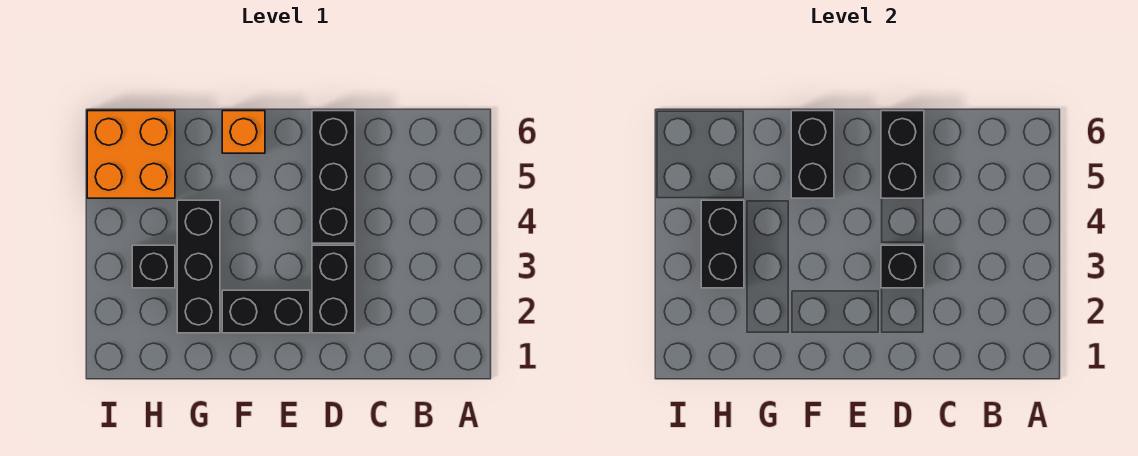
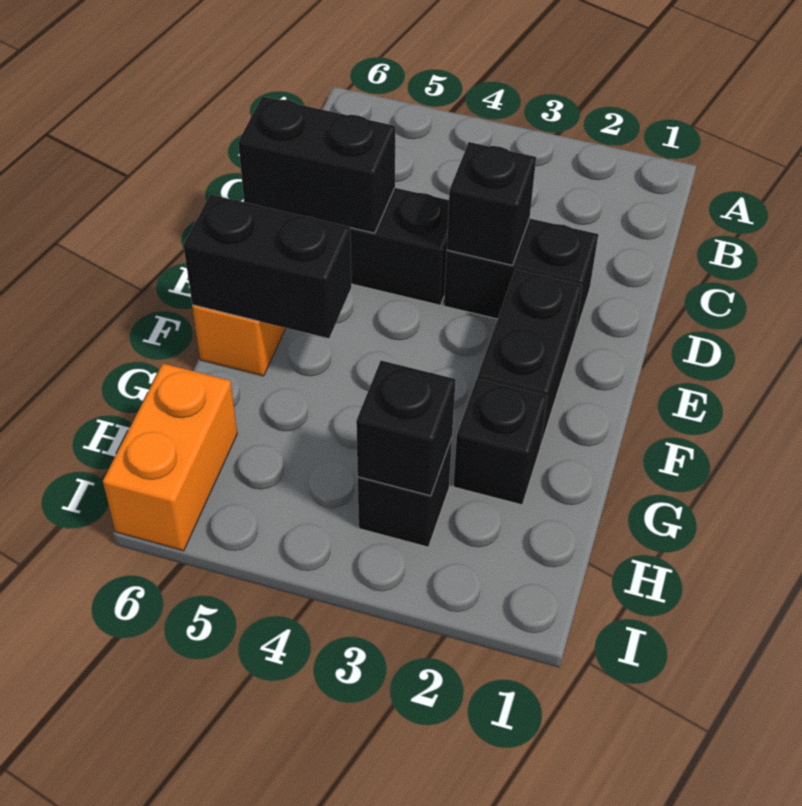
black 1x3 brick [177,200,220,333] -> black 1x1 brick [453,379,547,505]
black 1x2 brick [701,200,744,288] -> black 1x1 brick [356,361,456,496]
orange 2x2 brick [87,111,175,198] -> orange 1x2 brick [103,364,237,551]

